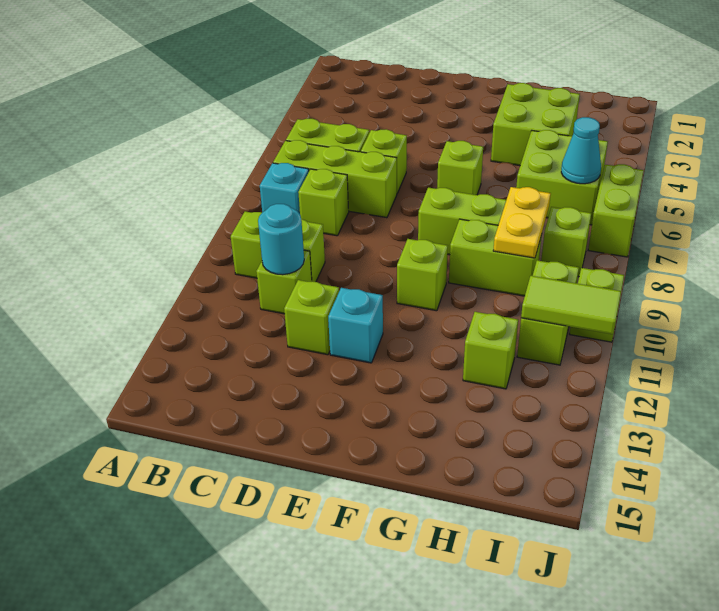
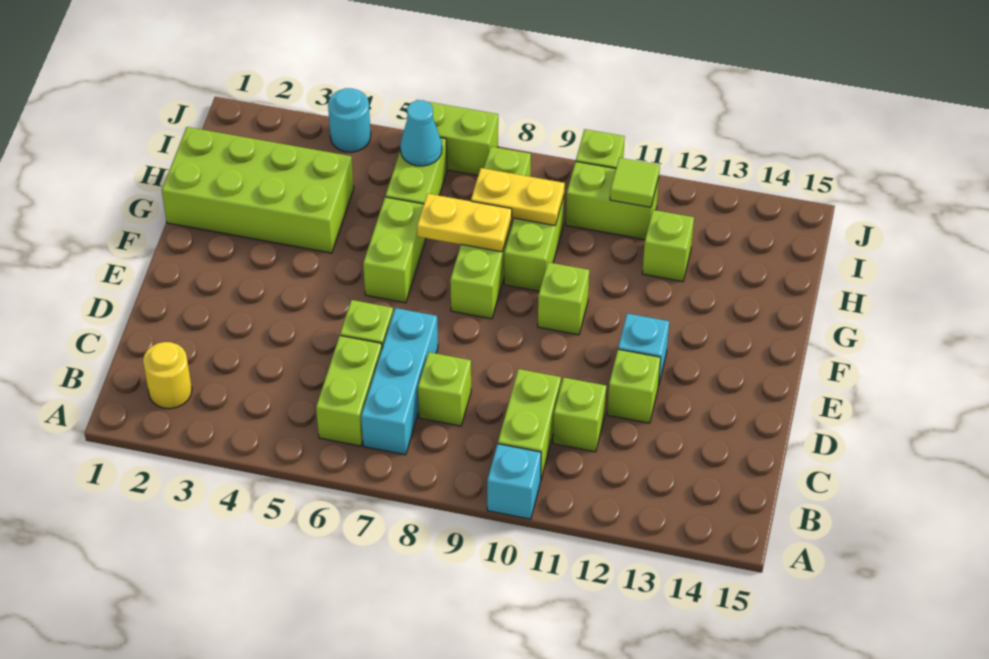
none -> yellow 1x1 round brick [143,342,192,409]
lime 1x3 brick [273,140,397,218] -> cyan 1x3 brick [361,308,438,455]
cyan 1x1 brick [260,163,309,214] -> cyan 1x1 brick moved to [487,444,541,519]
cyan 1x1 round brick [258,204,304,275] -> cyan 1x1 round brick moved to [328,88,371,152]
lime 1x1 brick [437,141,483,195] -> lime 1x2 brick [363,197,426,303]
lime 2x2 brick [491,83,580,166] -> lime 2x4 brick [162,127,354,253]
none -> yellow 1x2 plate [417,194,512,252]
lime 2x2 brick [516,130,608,225] -> lime 1x2 brick [385,138,447,204]
lime 1x2 tile [521,276,621,334] -> lime 1x1 tile [610,158,660,207]

